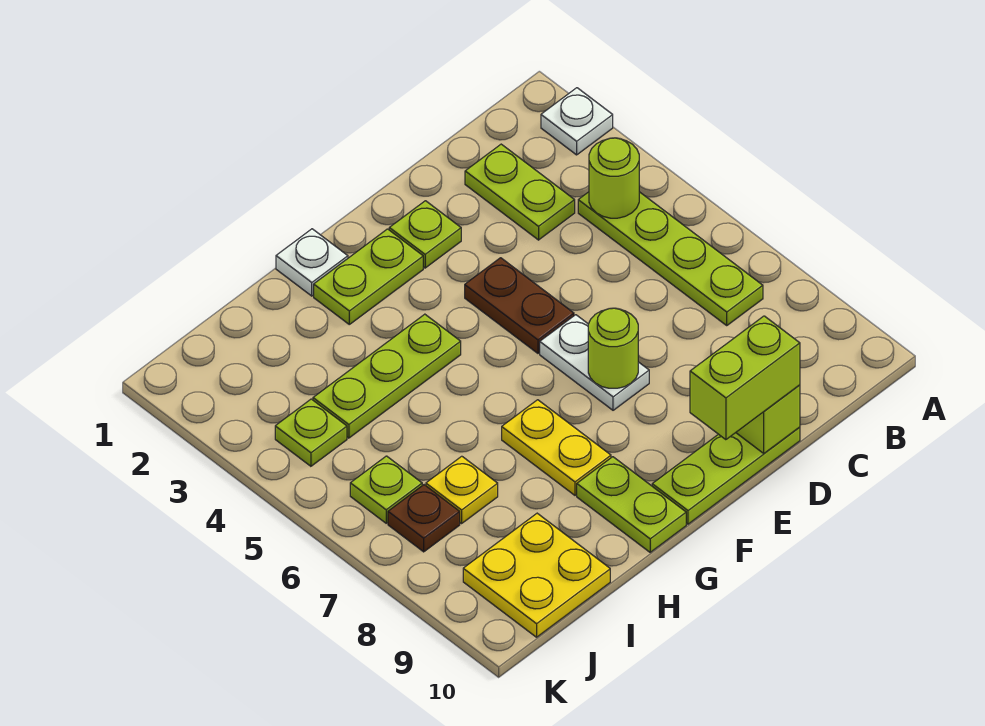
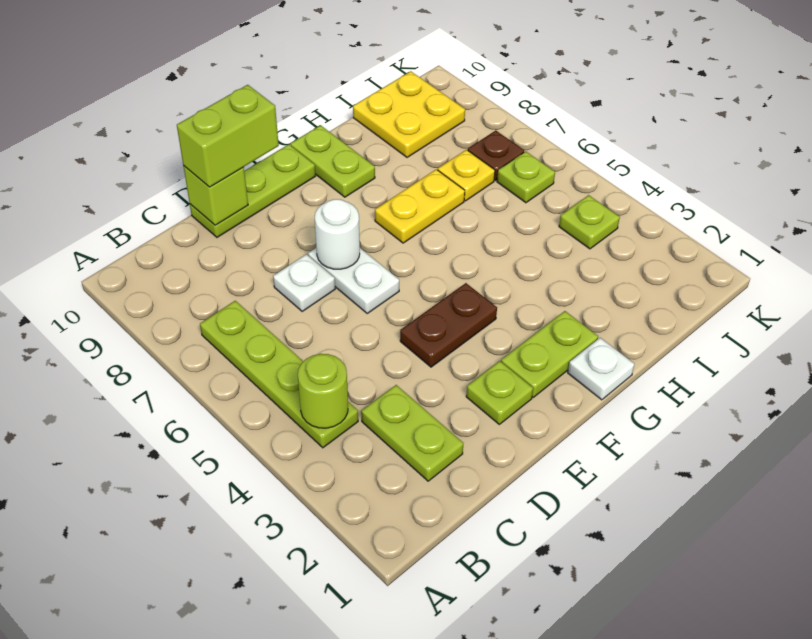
white 1x1 plate [541,88,613,155] -> white 1x1 plate moved to [273,254,335,311]
brown 1x2 plate [465,258,574,353] -> brown 1x2 plate turned to [400,283,497,367]
lime 1x1 round brick [588,308,638,388] -> white 1x1 round brick [315,199,360,269]
lime 1x3 plate [313,314,461,438] -> none
yellow 1x2 plate [502,400,611,495] -> yellow 1x2 plate turned to [375,169,465,243]

